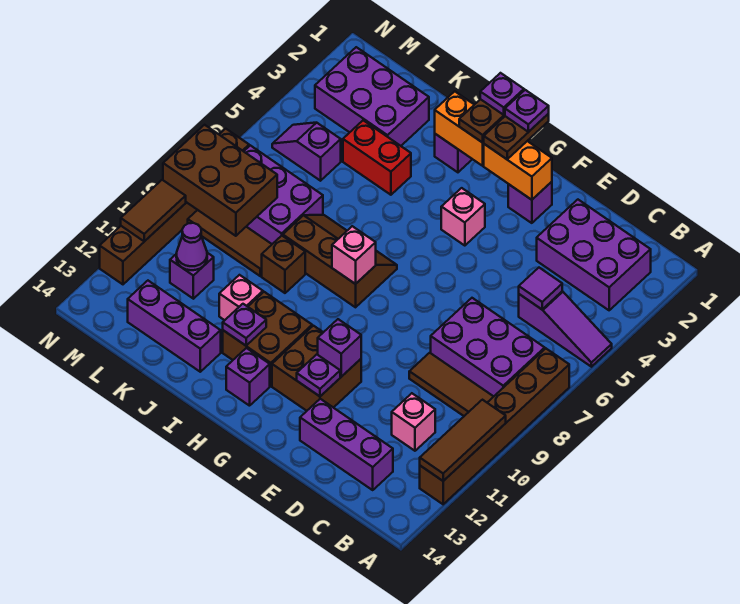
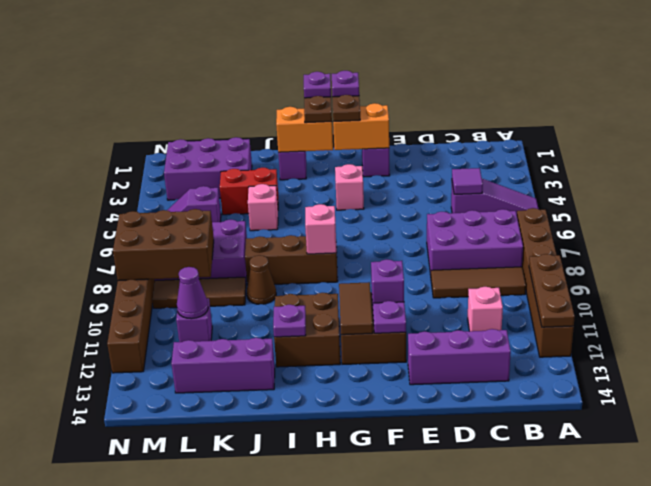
brown 1x3 tile [420,400,506,481] -> brown 1x3 plate [529,254,575,327]
purple 2x3 brick [537,200,651,310] -> none
purple 1x1 brick [226,348,270,406] -> none
brown 1x1 brick [262,236,305,293] -> brown 1x1 cone [247,255,276,304]
pink 1x1 brick [219,275,263,320] -> pink 1x1 brick moved to [248,184,278,231]
brown 1x2 tile [121,180,186,241] -> brown 1x2 tile moved to [339,282,373,335]

